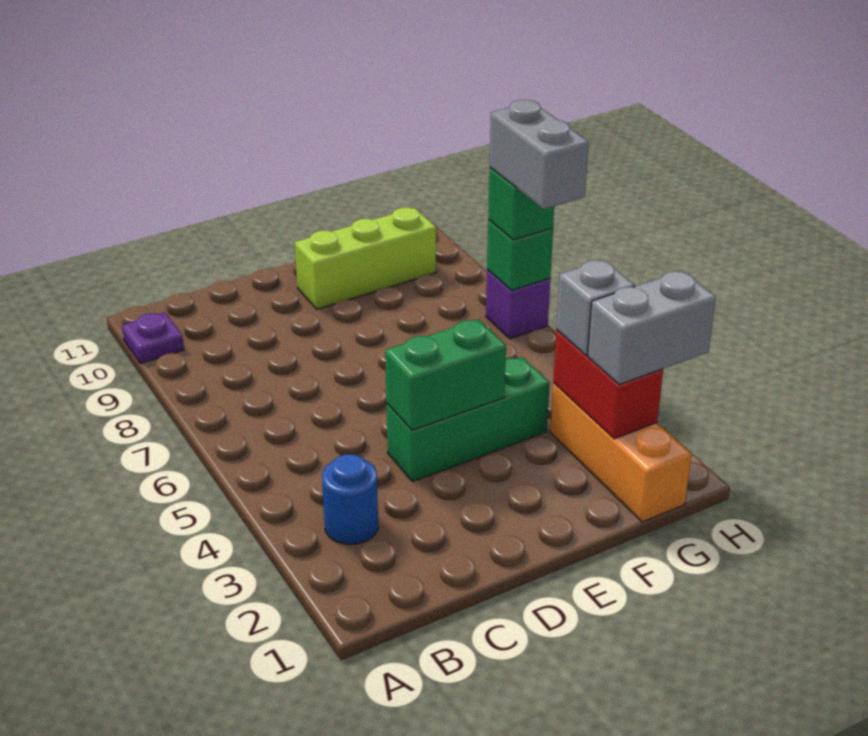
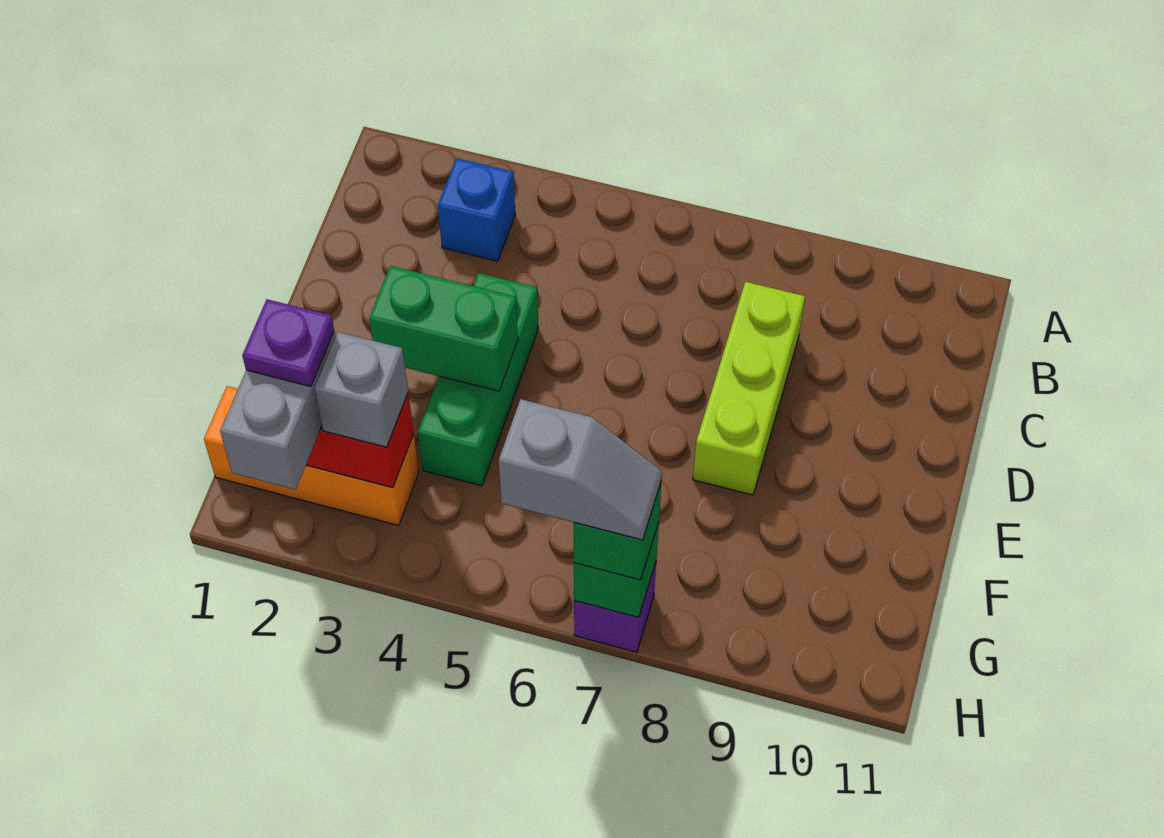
purple 1x1 plate [122,312,184,364] -> purple 1x1 plate moved to [242,299,334,387]
blue 1x1 round brick [322,454,378,544] -> blue 1x1 brick [438,158,515,261]
green 1x2 brick [385,319,506,430] -> green 1x2 brick turned to [369,266,518,391]
lime 1x3 brick [295,207,436,309] -> lime 1x3 brick moved to [693,282,805,495]
grey 1x2 brick [490,100,589,209] -> grey 1x2 slope [499,399,662,540]

